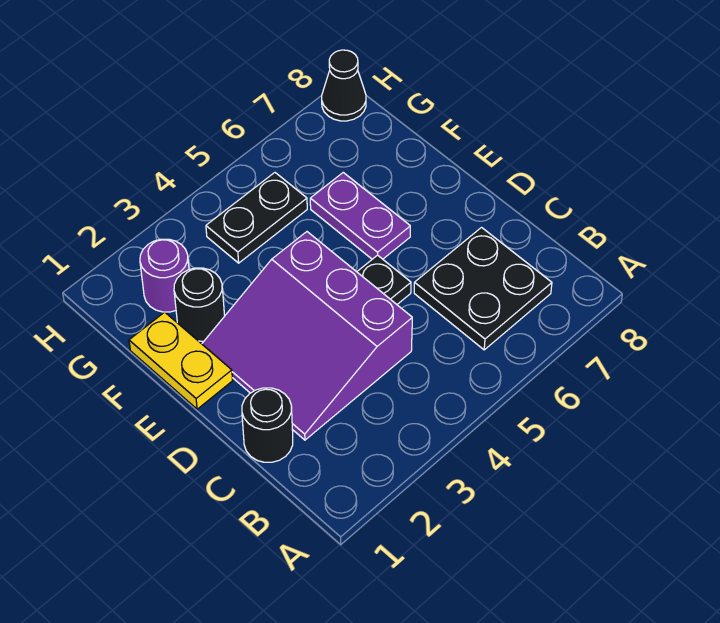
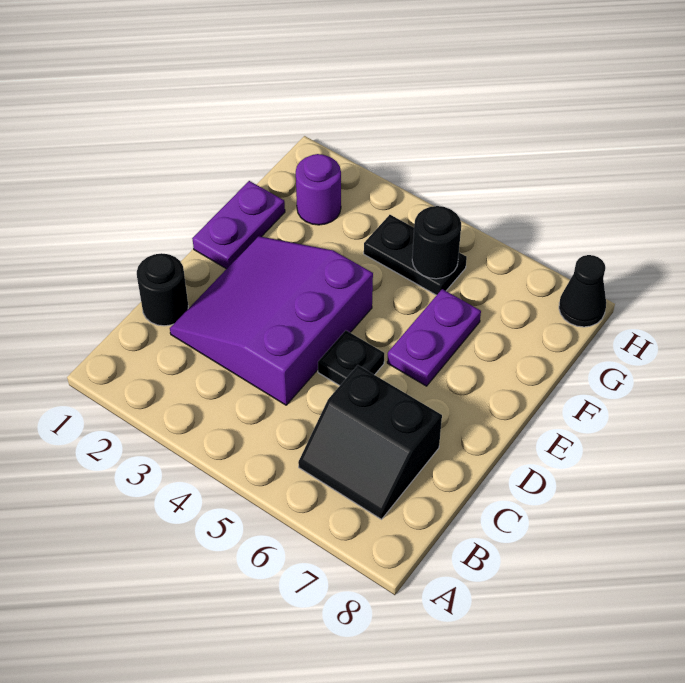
black 2x2 plate [414,228,552,350] -> black 2x2 slope [298,365,442,519]
yellow 1x2 plate [129,312,233,409] -> purple 1x2 plate [192,181,285,269]
black 1x1 round brick [174,268,225,341] -> black 1x1 round brick moved to [412,206,461,279]

